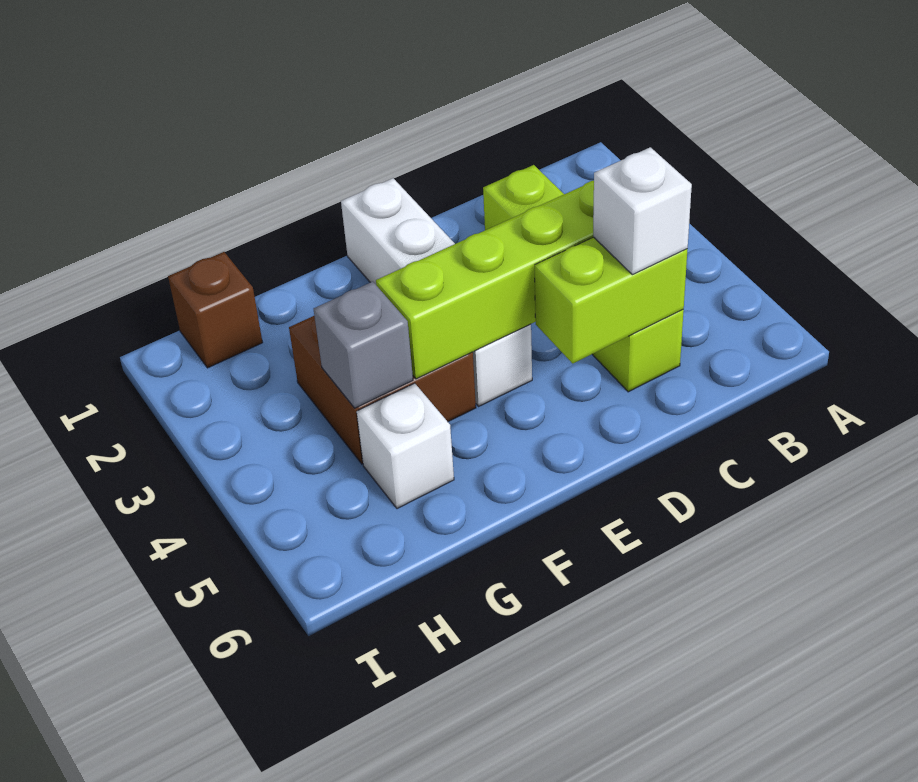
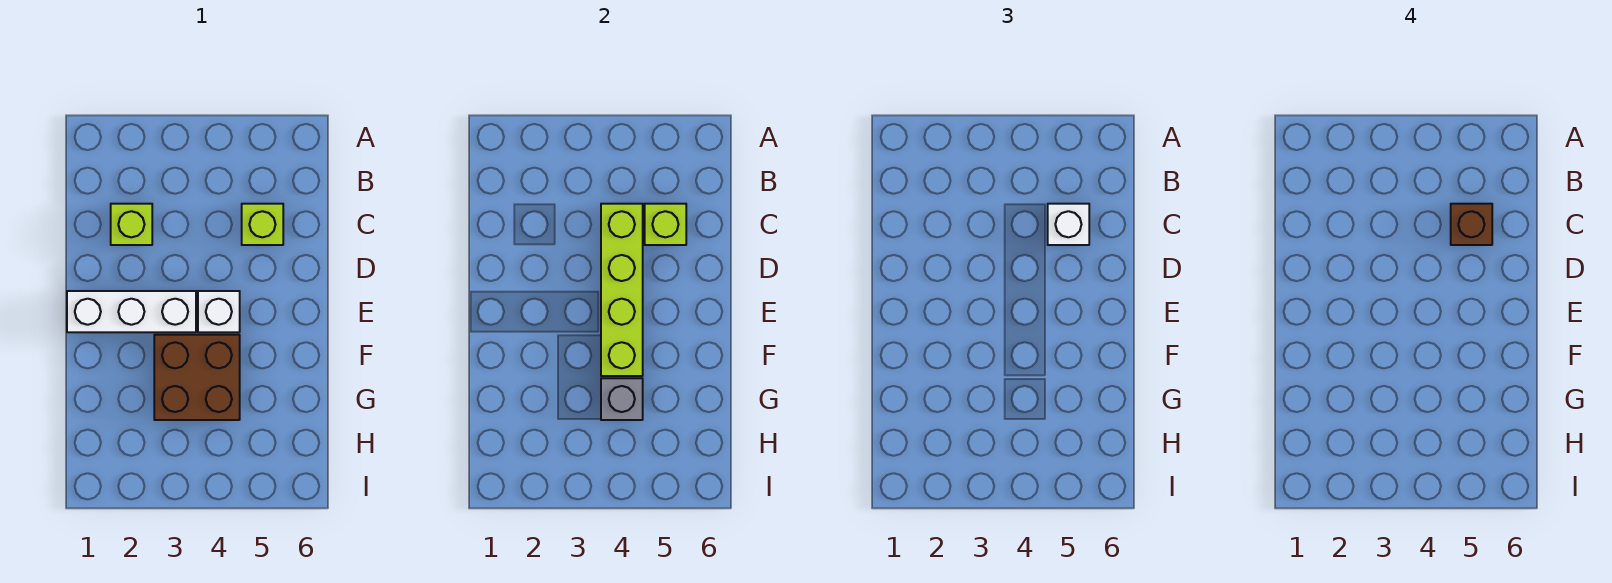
lime 1x2 brick [535,237,687,363] -> lime 1x1 brick [645,204,686,245]
white 1x1 brick [357,383,454,509] -> none
brown 1x1 brick [168,252,263,368] -> brown 1x1 brick moved to [1451,204,1492,245]

